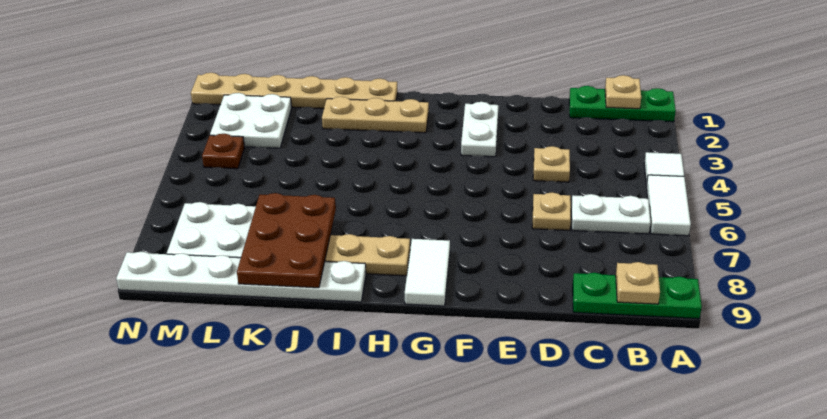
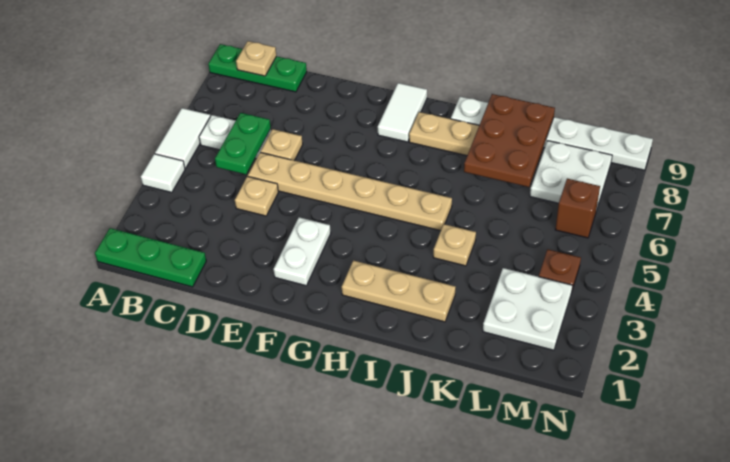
tan 1x1 plate [605,75,641,109] -> tan 1x1 plate moved to [433,224,476,266]
none -> green 1x2 plate [215,113,271,174]
tan 1x6 plate [191,73,398,109] -> tan 1x6 plate moved to [248,152,452,231]
none -> brown 1x1 brick [555,179,600,238]

